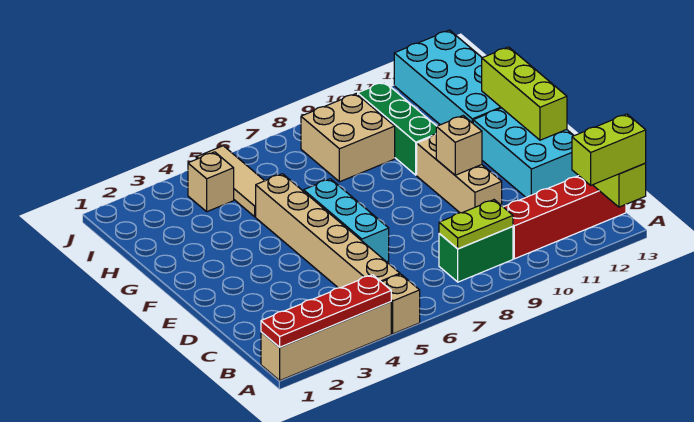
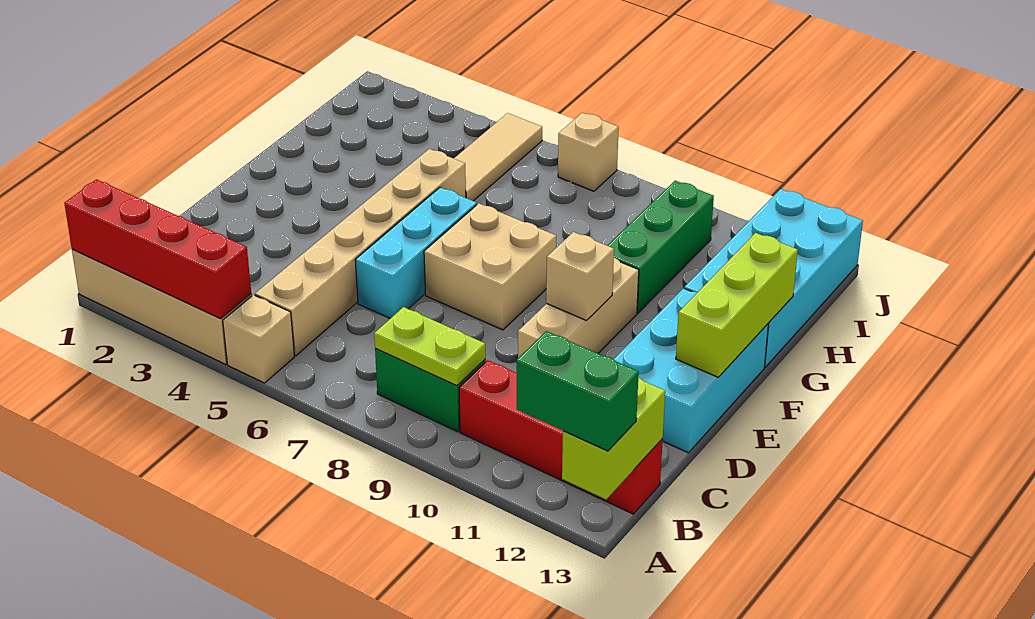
red 1x4 plate [261,275,391,347] -> red 1x4 brick [64,179,251,319]
lime 1x2 brick [572,114,646,185] -> green 1x2 brick [517,331,639,451]
tan 2x2 brick [301,94,395,182] -> tan 2x2 brick moved to [424,203,556,330]
tan 1x1 brick [188,152,234,212] -> tan 1x1 brick moved to [558,113,619,191]

